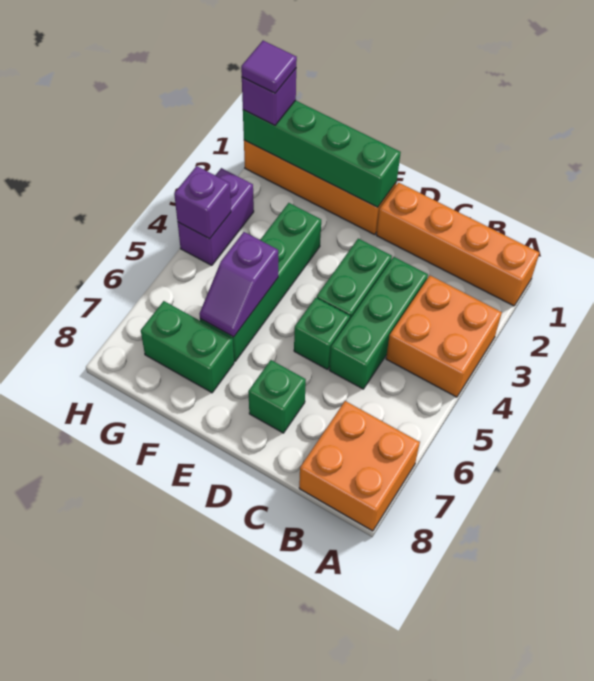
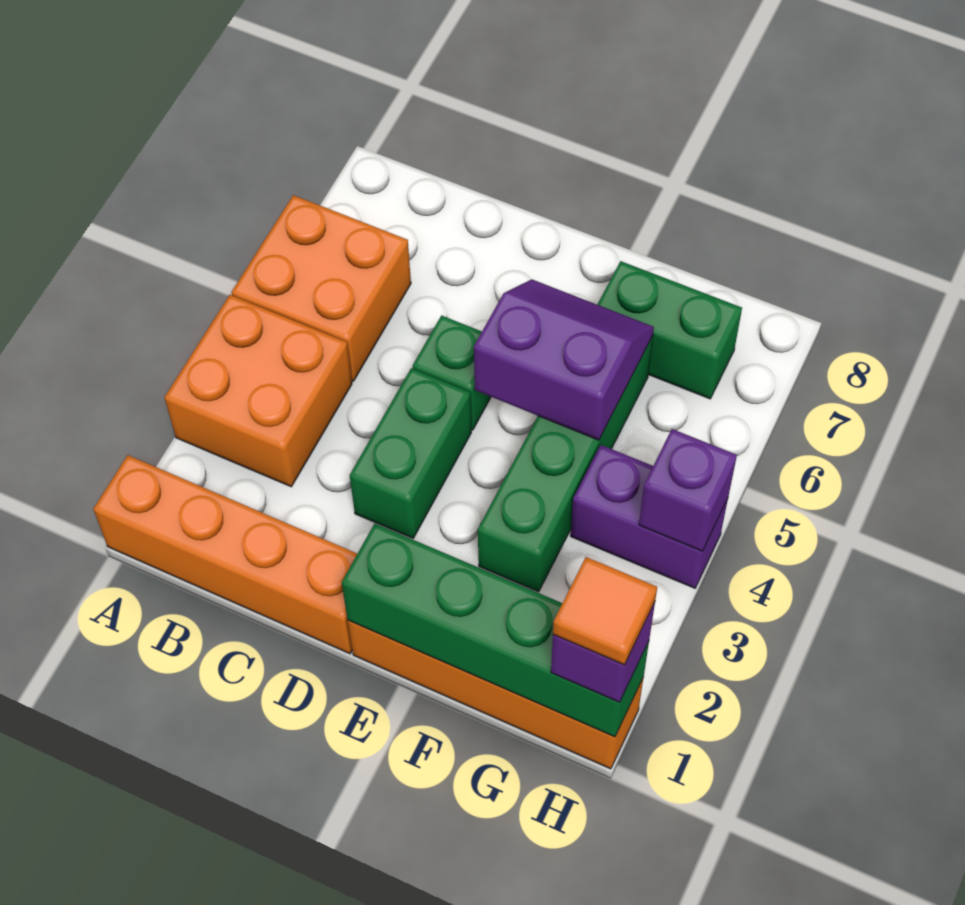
orange 2x2 brick [299,401,420,531] -> orange 2x2 brick moved to [231,195,411,381]
green 1x3 brick [329,257,428,389] -> none
green 1x1 brick [248,360,306,433] -> none
purple 1x2 slope [199,232,278,337] -> purple 2x2 slope [474,279,654,440]
purple 1x1 tile [241,41,297,93] -> orange 1x1 tile [553,557,657,665]
purple 1x2 brick [178,168,254,265] -> purple 1x2 brick turned to [571,445,728,588]

